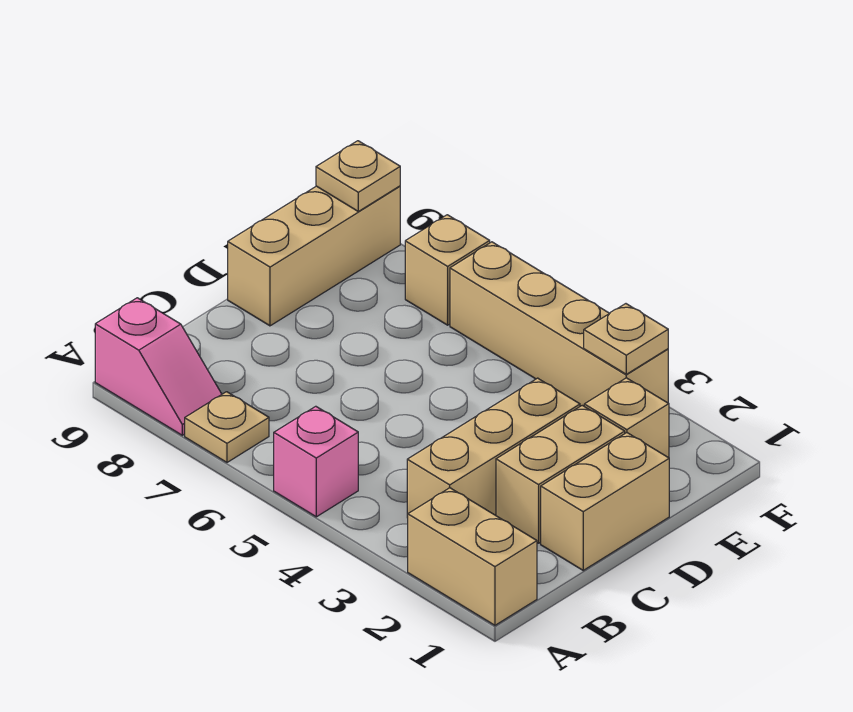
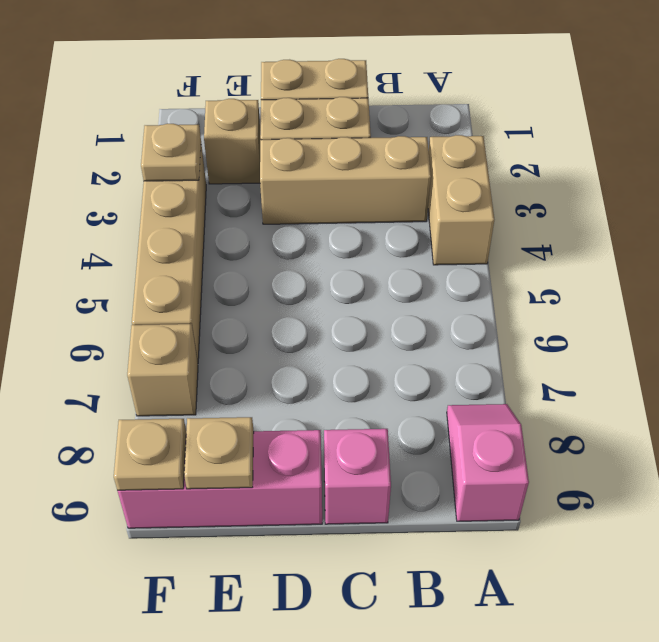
tan 1x2 brick [408,488,537,625] -> tan 1x2 brick moved to [428,135,494,265]
pink 1x1 brick [274,406,358,517] -> pink 1x1 brick moved to [324,429,391,524]
tan 1x1 plate [185,392,269,462] -> tan 1x1 plate moved to [184,417,254,489]
tan 1x3 brick [228,186,400,326] -> pink 1x3 brick [118,430,322,528]

